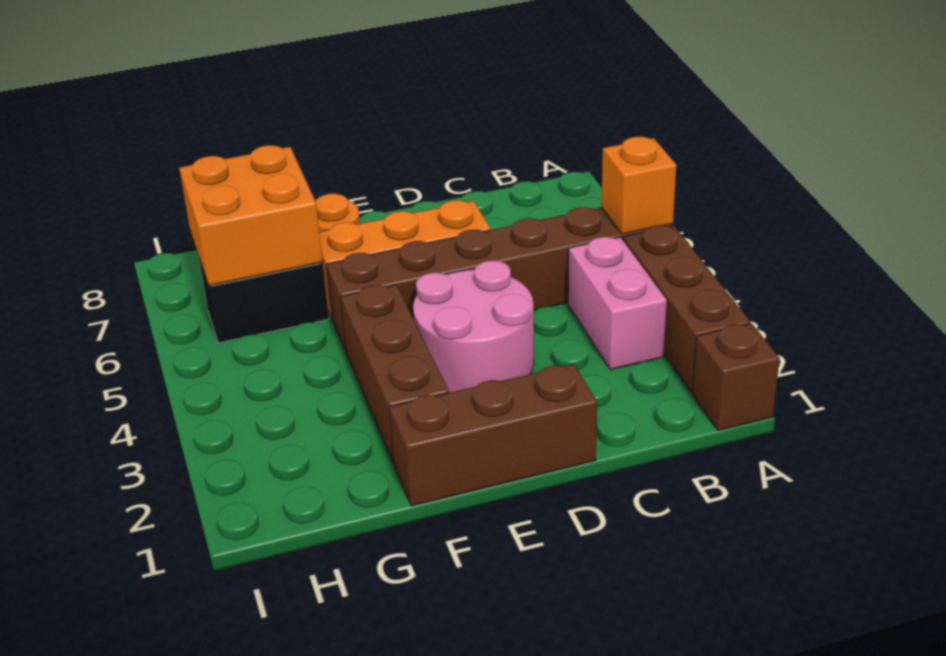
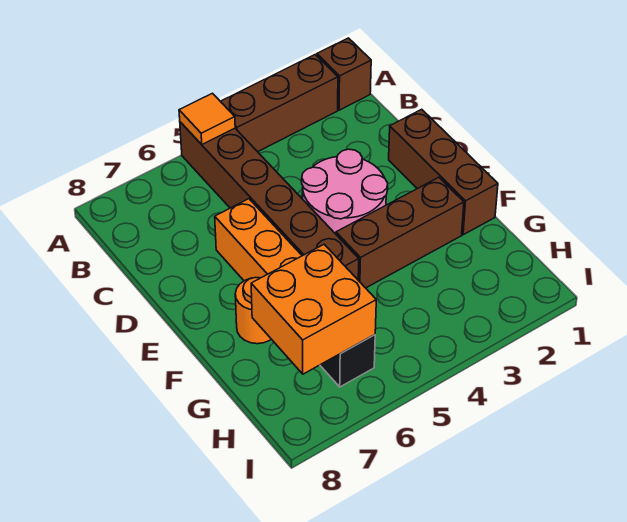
orange 1x1 brick [601,137,676,234] -> orange 1x1 tile [179,93,235,144]
pink 1x2 brick [568,237,667,370] -> none

